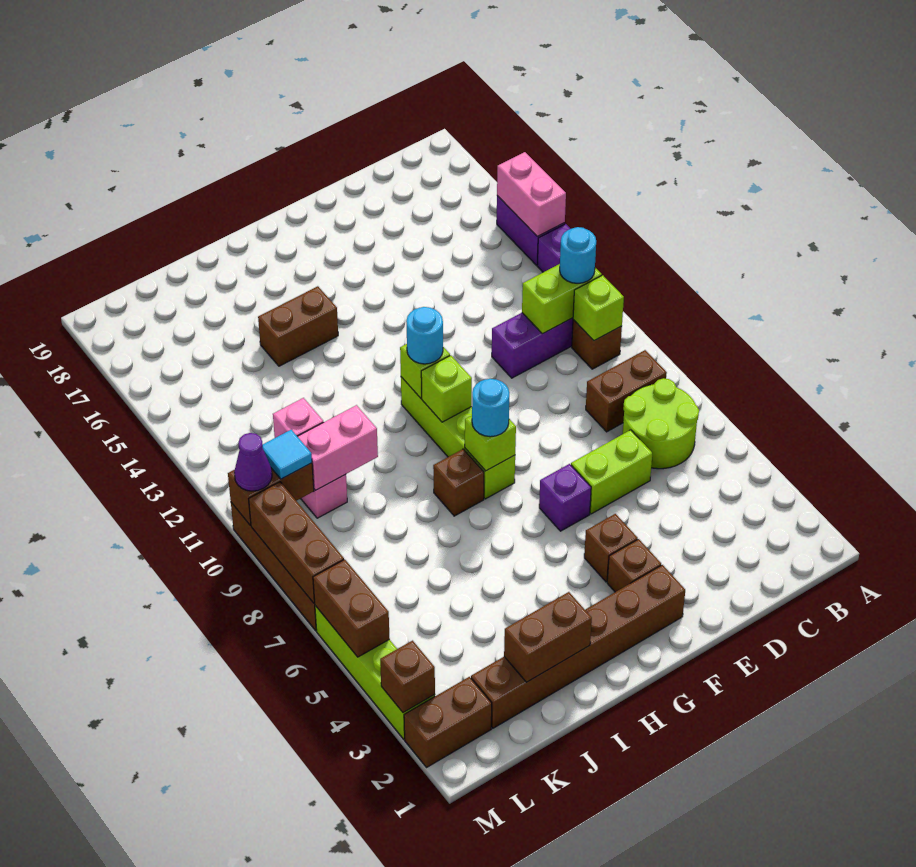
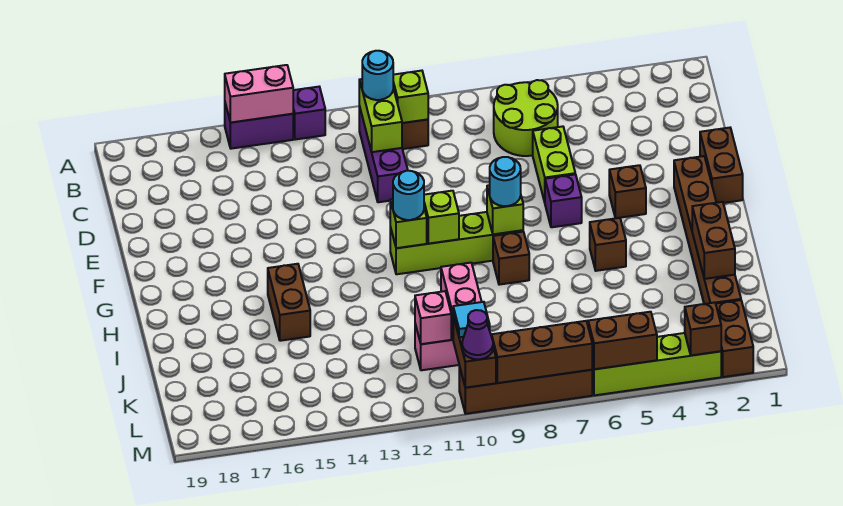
brown 1x2 brick [586,350,667,432] -> brown 1x2 brick moved to [700,128,743,203]
brown 1x1 brick [607,539,661,592] -> brown 1x1 brick moved to [590,218,626,271]

